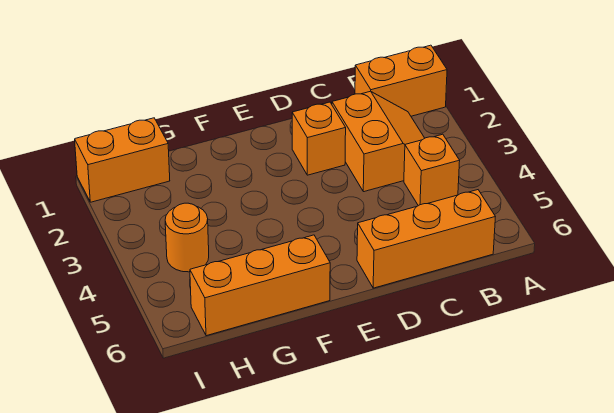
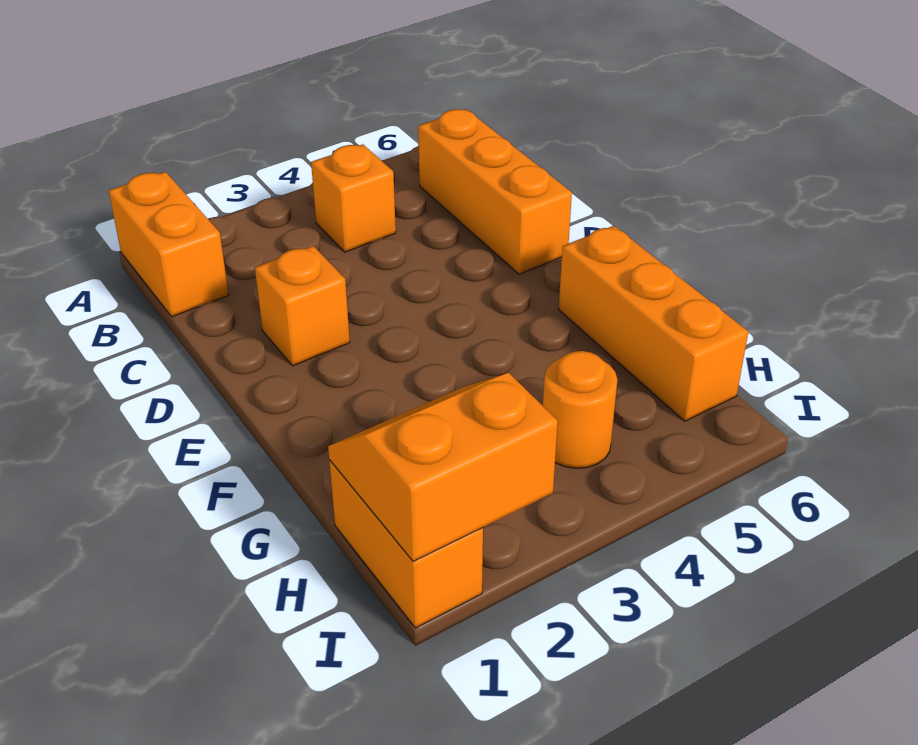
orange 2x2 slope [332,91,425,192] -> orange 2x2 slope moved to [328,373,558,561]

